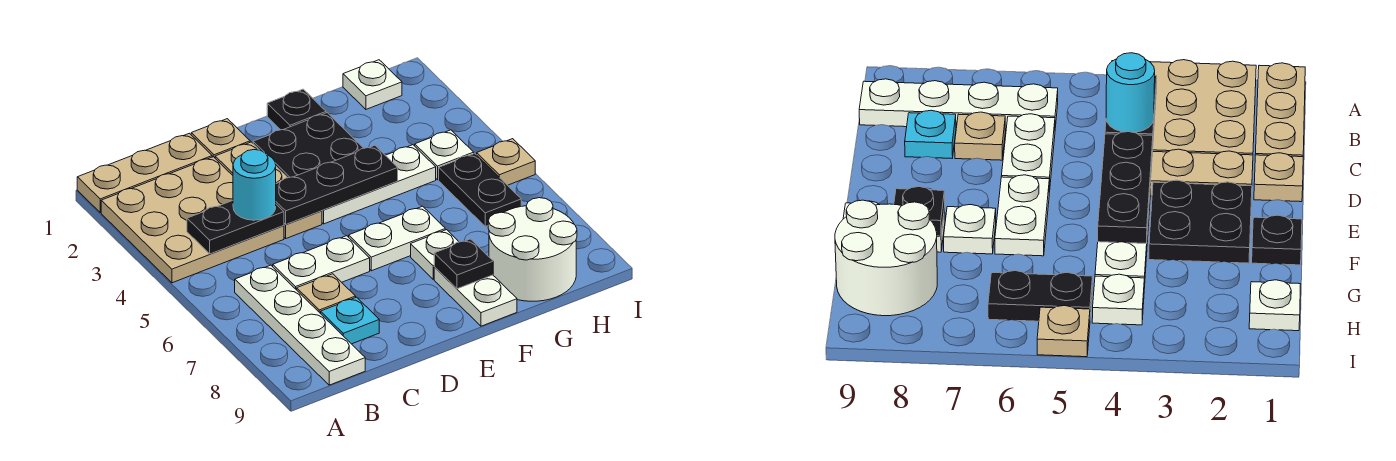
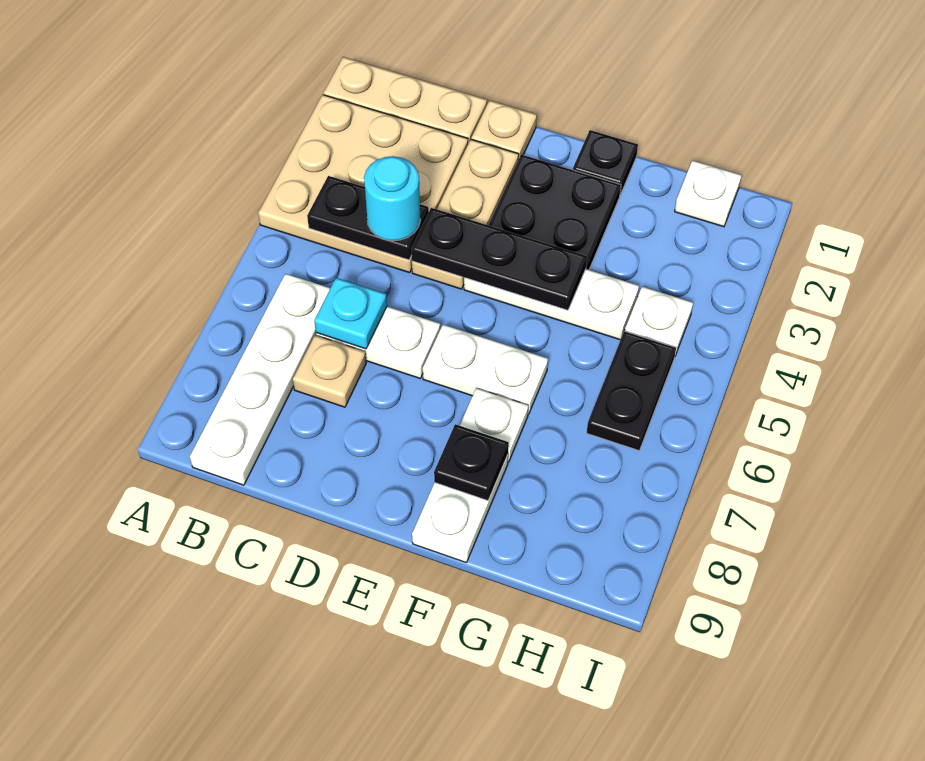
cyan 1x1 plate [321,297,379,344] -> cyan 1x1 plate moved to [314,278,387,349]
white 2x2 round brick [488,198,577,301] -> none
tan 1x1 plate [477,139,535,185] -> none

